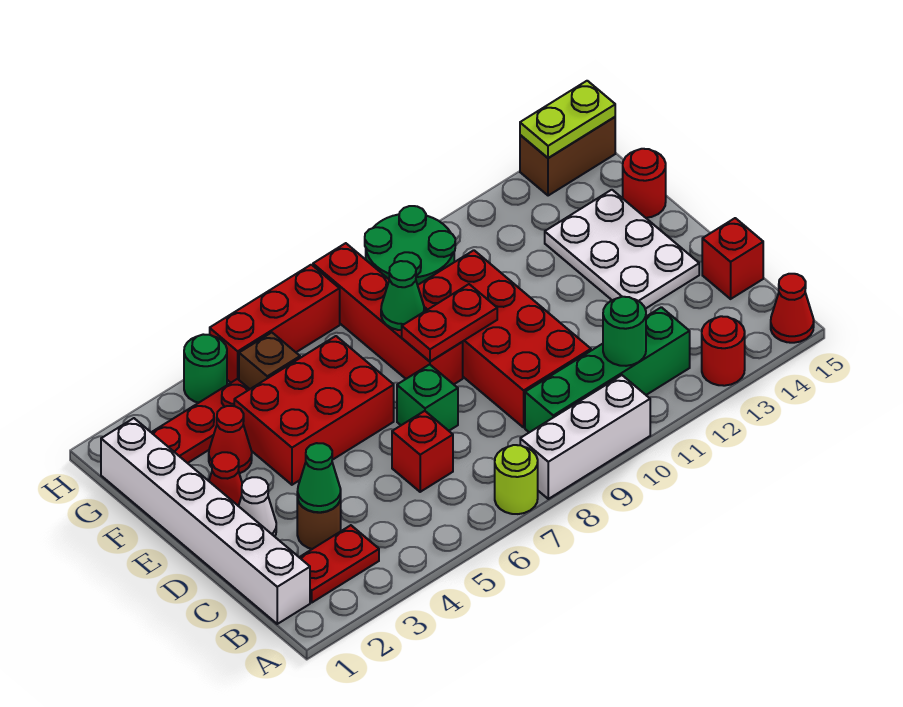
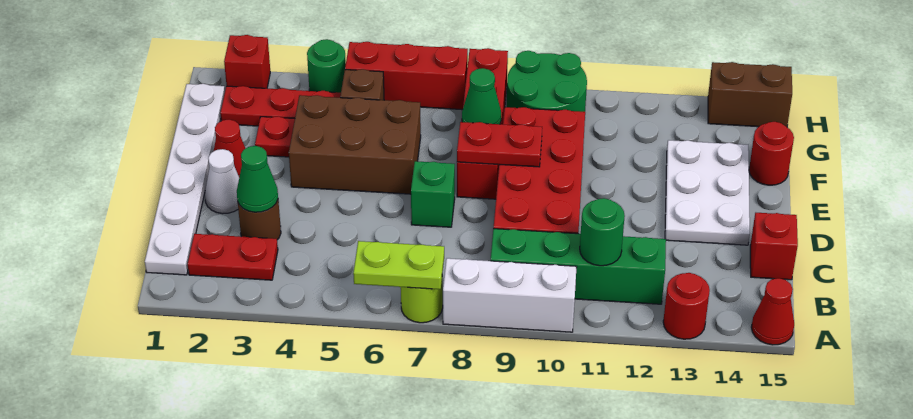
white 1x6 brick [101,418,310,624] -> white 1x6 plate [145,84,225,275]
red 1x1 brick [392,411,453,492] -> red 1x1 brick moved to [224,35,270,88]
red 2x3 brick [234,336,394,485] -> brown 2x3 brick [289,95,421,194]
red 1x1 cone [209,406,252,473] -> red 1x1 plate [255,116,295,157]
lime 1x2 plate [520,81,615,158] -> lime 1x2 plate moved to [353,241,444,289]

